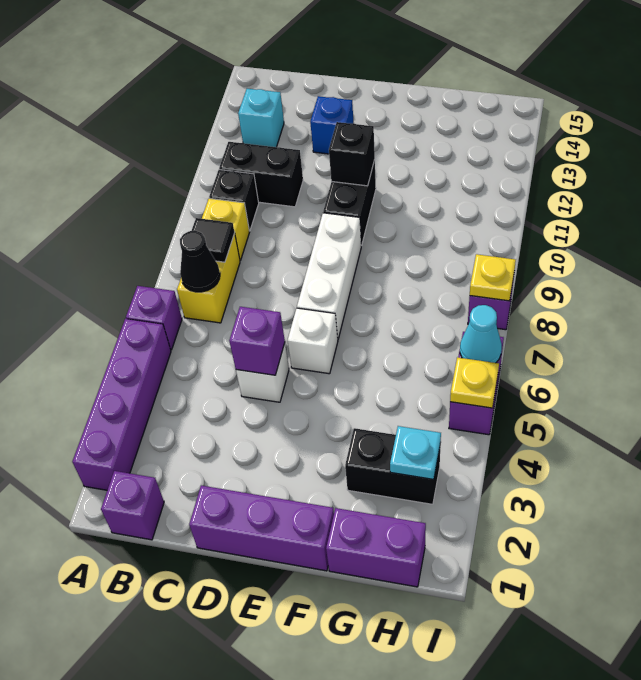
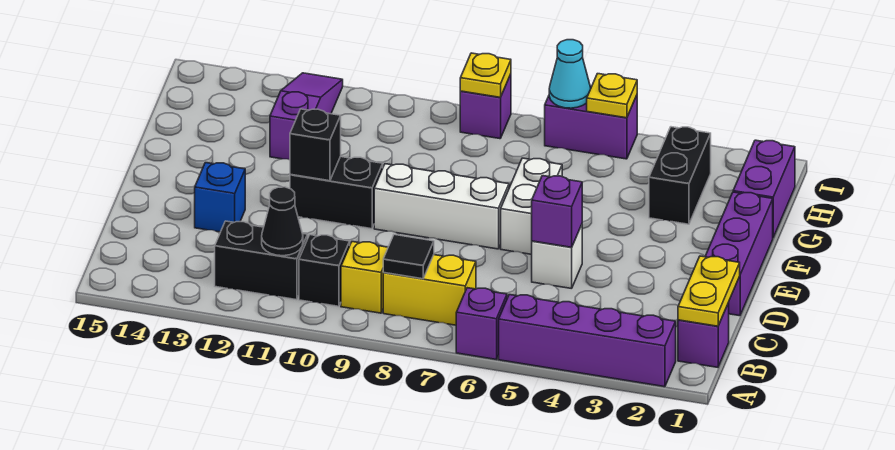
none -> yellow 1x2 plate [678,256,740,326]
black 1x1 cone [180,231,220,292] -> black 1x1 cone moved to [262,187,303,256]
black 1x2 brick [219,142,303,207] -> black 1x2 brick turned to [215,221,307,300]
cyan 1x1 brick [238,89,284,147] -> none
white 1x1 brick [287,308,338,374] -> white 1x2 brick [501,158,562,254]
none -> purple 1x3 slope [270,73,343,160]
cyan 1x1 plate [390,426,441,479] -> none

